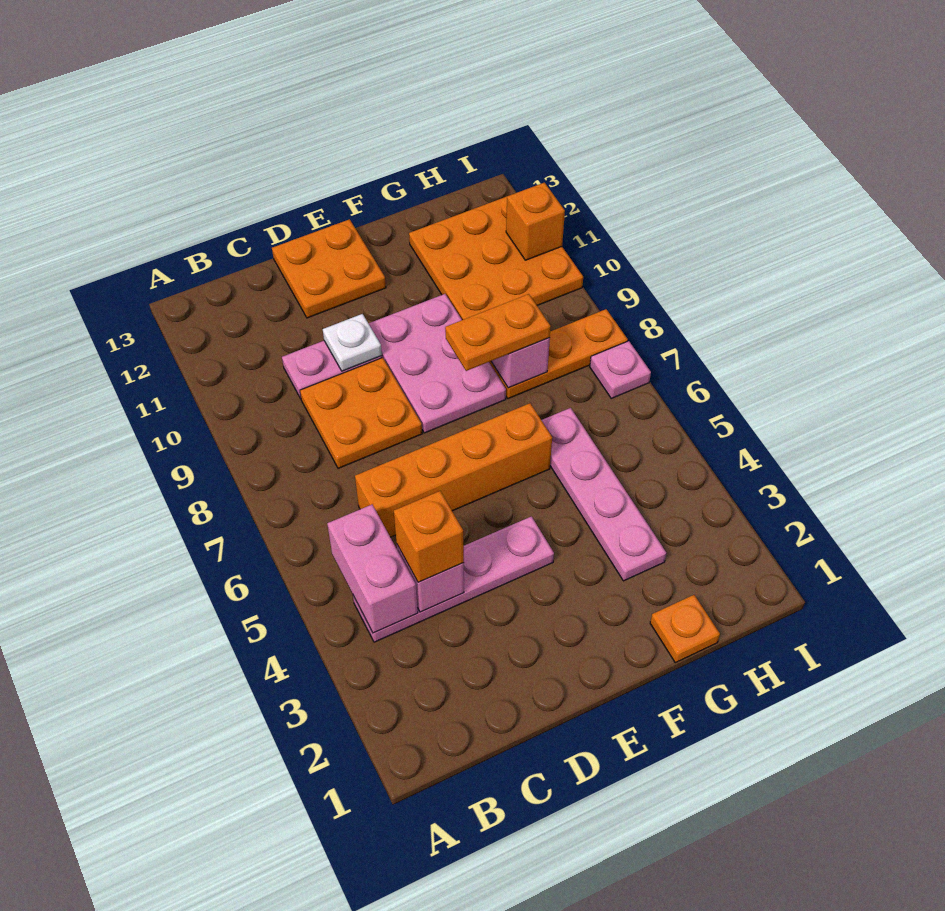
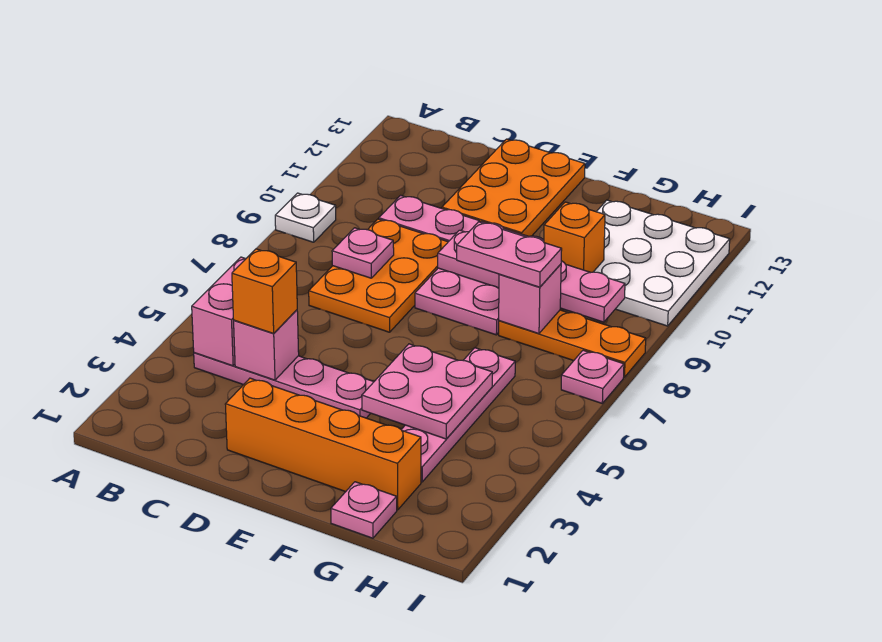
orange 1x4 brick [355,403,552,537] -> orange 1x4 brick moved to [225,378,421,510]
orange 2x2 plate [300,358,422,468] -> orange 2x3 plate [309,219,448,332]
none -> pink 1x1 plate [332,228,394,278]
white 1x1 plate [323,314,382,371] -> white 1x1 plate moved to [275,193,336,242]
orange 2x2 plate [272,219,386,318] -> orange 2x3 plate [442,139,585,236]
none -> pink 1x4 plate [438,230,625,322]
none -> pink 2x2 plate [362,344,492,439]
orange 1x2 plate [445,294,551,371] -> pink 1x2 plate [457,222,562,287]
orange 1x1 plate [650,595,720,663] -> pink 1x1 plate [331,482,397,538]
orange 3x3 plate [409,197,583,320] -> white 3x3 plate [594,200,730,326]
orange 1x1 brick [506,183,565,260] -> orange 1x1 brick moved to [544,202,605,272]

